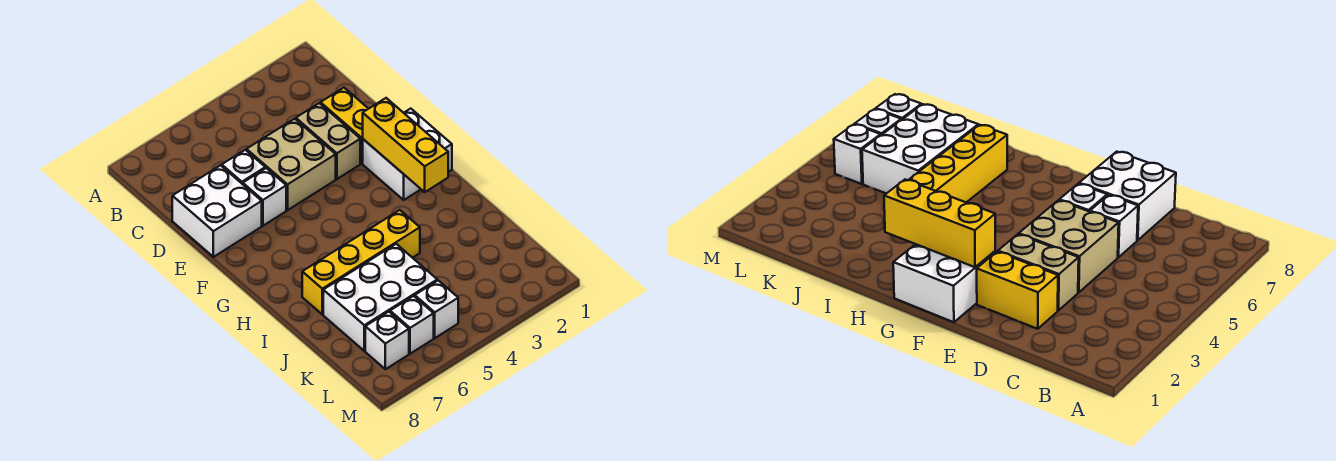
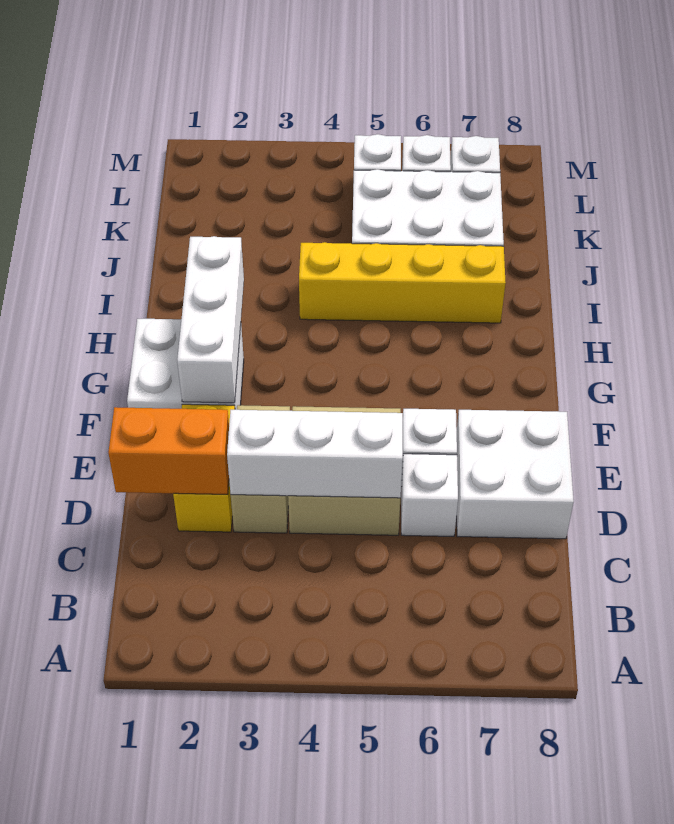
none -> orange 1x2 brick [108,407,229,494]
none -> white 1x3 brick [227,410,403,498]
yellow 1x3 brick [363,98,448,192] -> white 1x3 brick [177,236,244,403]

